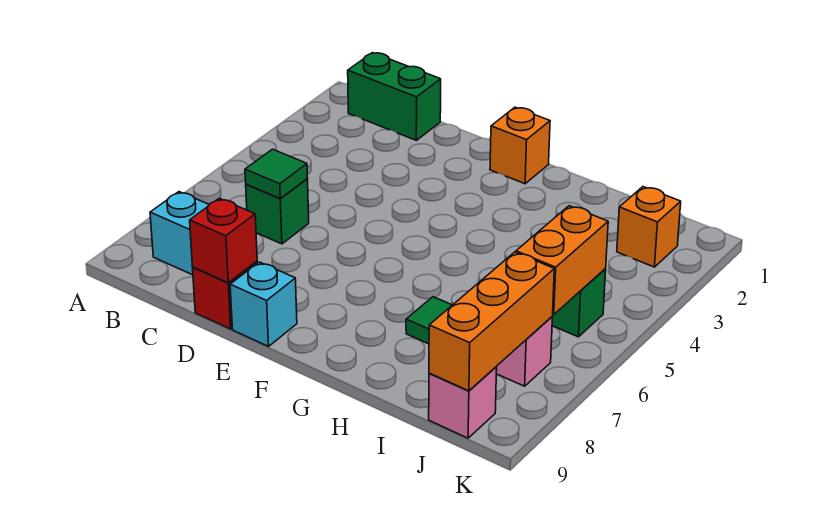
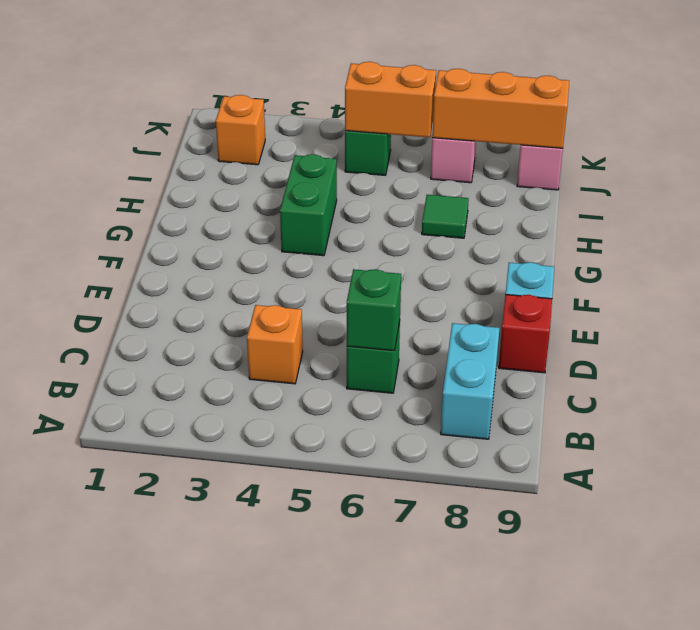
green 1x2 brick [348,53,441,140] -> green 1x2 brick moved to [280,154,337,256]
green 1x1 tile [245,149,307,198] -> green 1x1 brick [347,269,401,351]
red 1x1 brick [190,198,257,283] -> none
orange 1x1 brick [490,107,550,184] -> orange 1x1 brick moved to [247,305,303,384]

